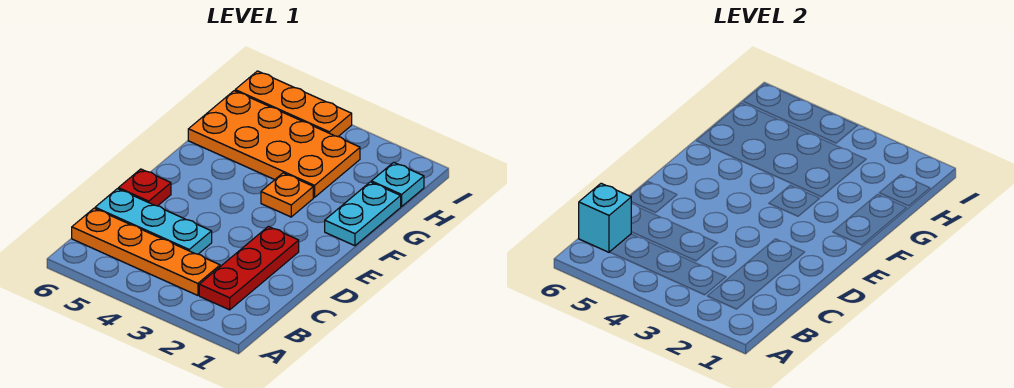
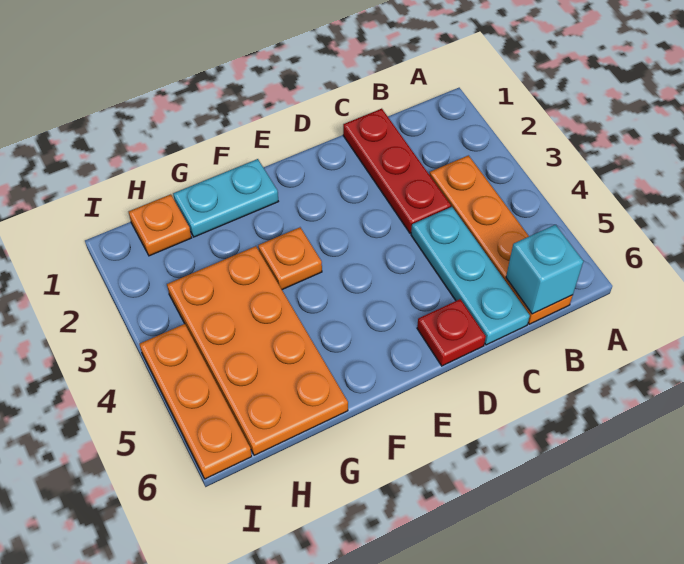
red 1x3 plate [199,226,299,310] -> red 1x3 plate turned to [343,109,451,233]
cyan 1x1 plate [371,162,424,206] -> orange 1x1 plate [129,194,191,256]

